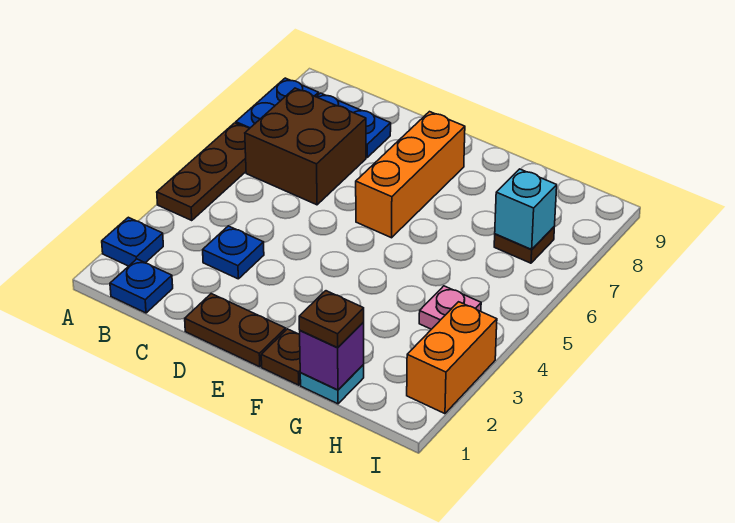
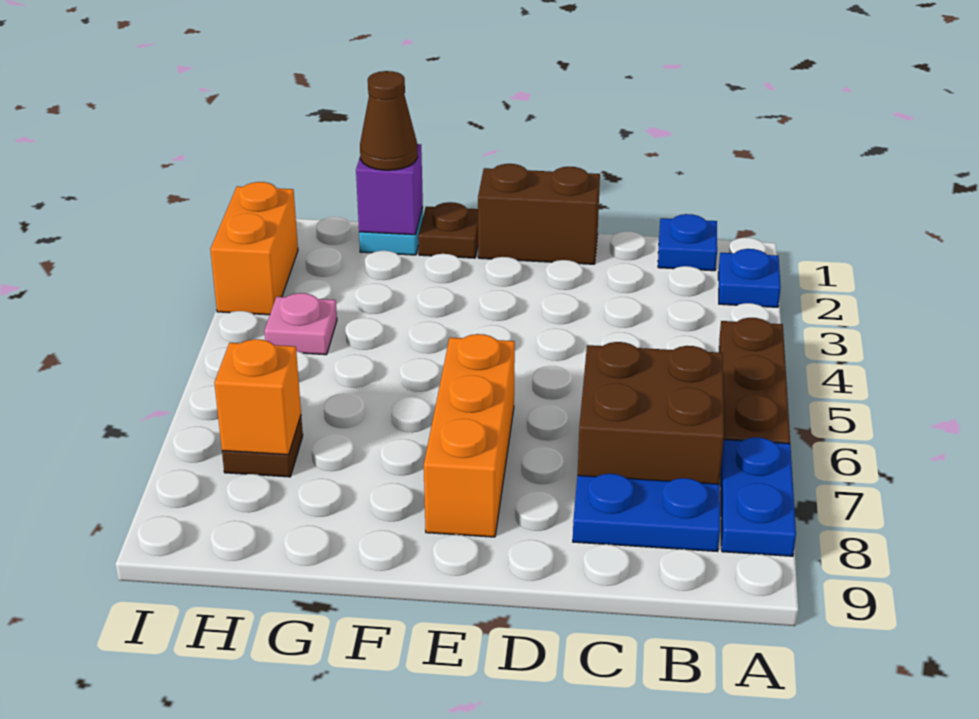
blue 1x1 plate [203,226,264,279] -> none
brown 1x2 plate [185,294,286,367] -> brown 1x2 brick [478,164,600,264]
brown 1x1 plate [299,291,364,348] -> brown 1x1 cone [360,71,418,170]
cyan 1x1 brick [495,169,557,249] -> orange 1x1 brick [214,339,301,455]

